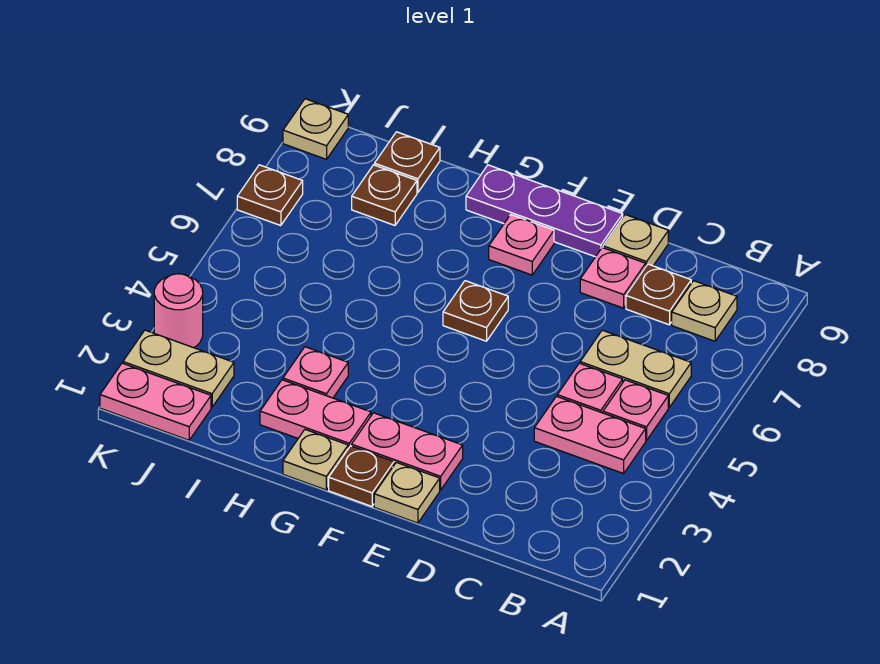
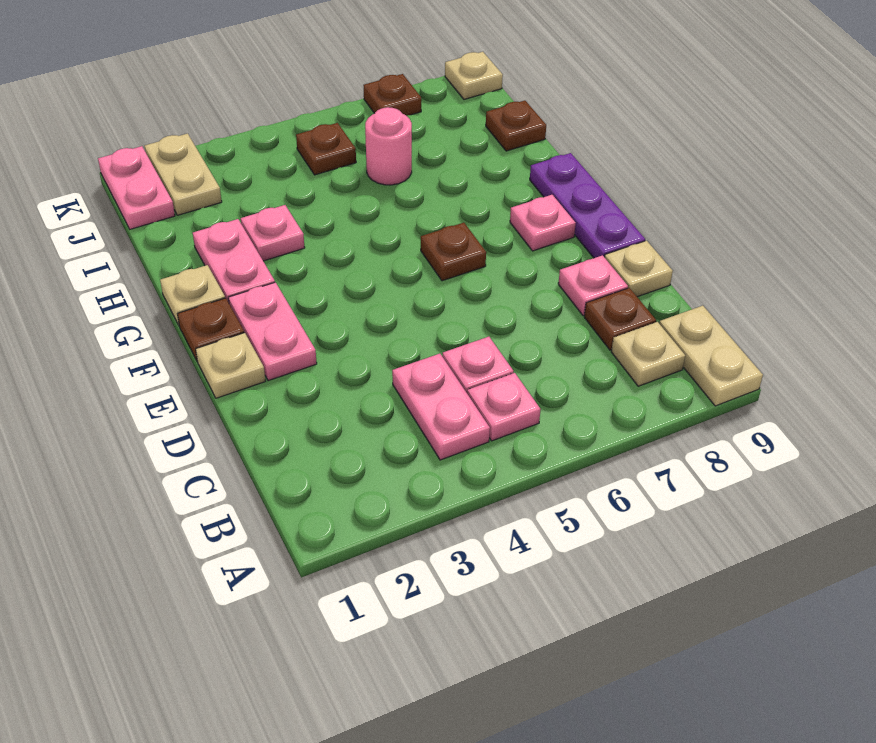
tan 1x2 plate [580,330,691,407] -> tan 1x2 plate moved to [659,306,763,406]
brown 1x1 plate [352,165,417,225] -> brown 1x1 plate moved to [296,123,356,175]
pink 1x1 round brick [154,274,203,348] -> pink 1x1 round brick moved to [365,107,412,185]

